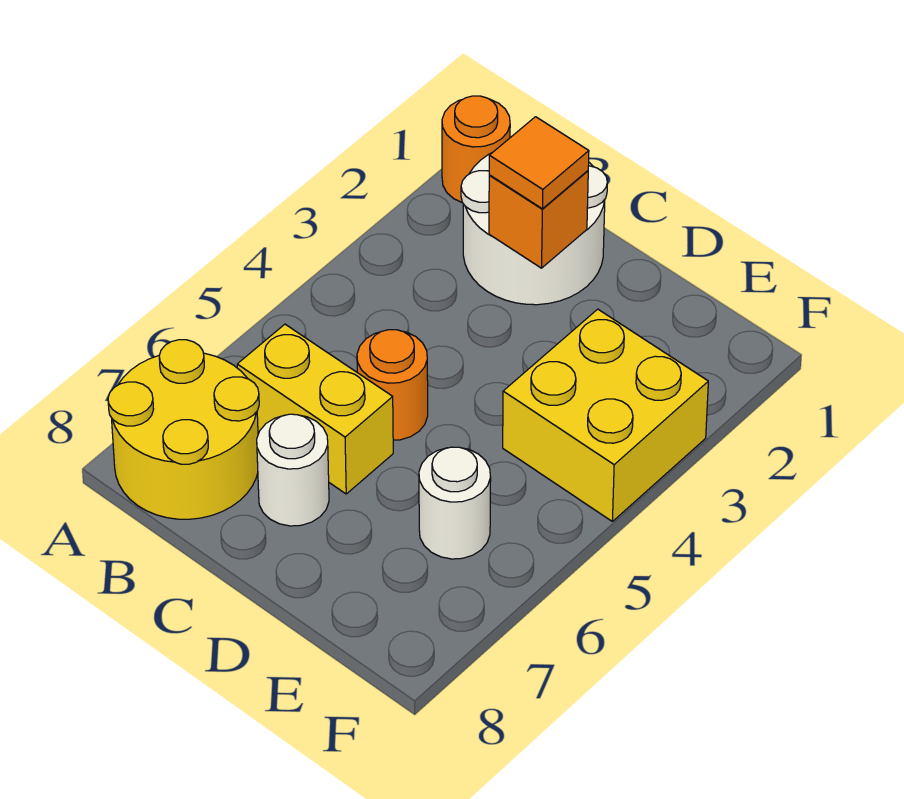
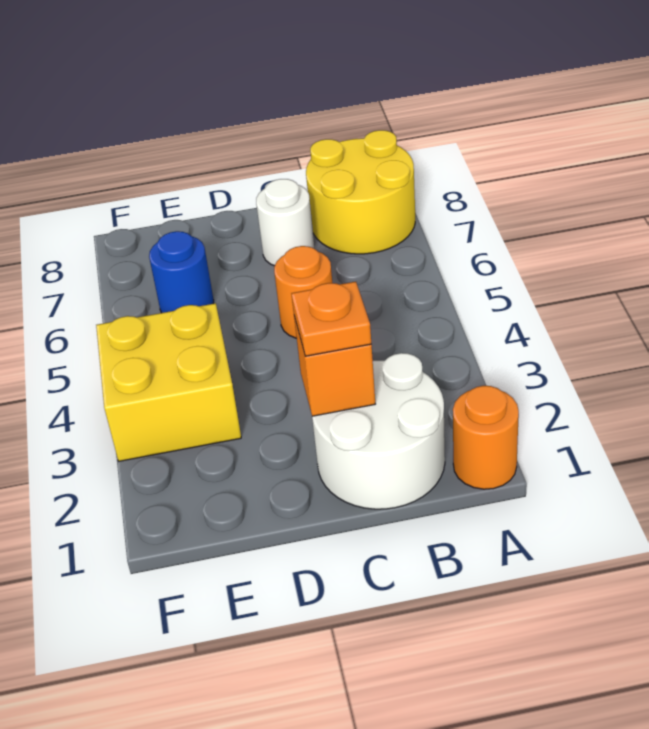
yellow 1x2 brick [237,324,393,494] -> none
orange 1x1 tile [489,117,589,209] -> orange 1x1 plate [291,282,371,356]
white 1x1 round brick [419,447,491,559] -> blue 1x1 round brick [149,231,214,313]

